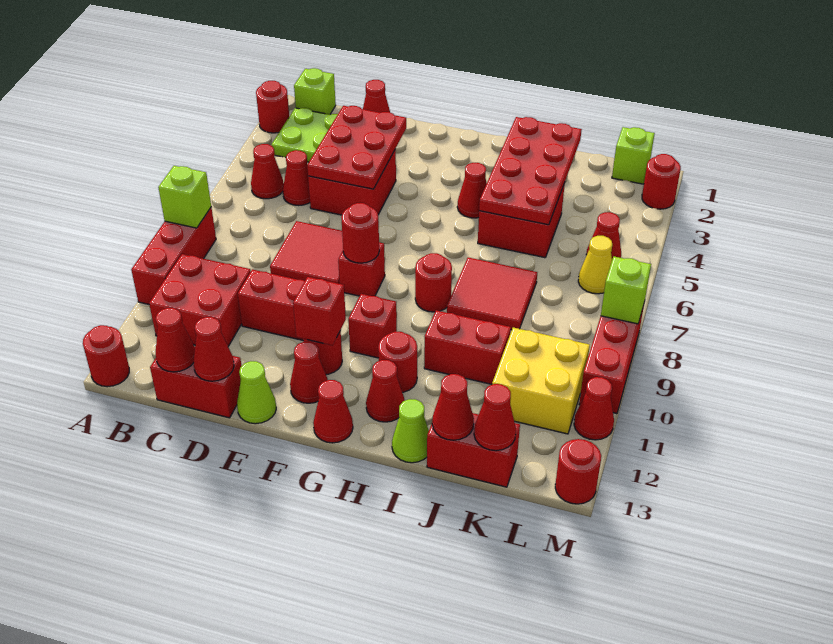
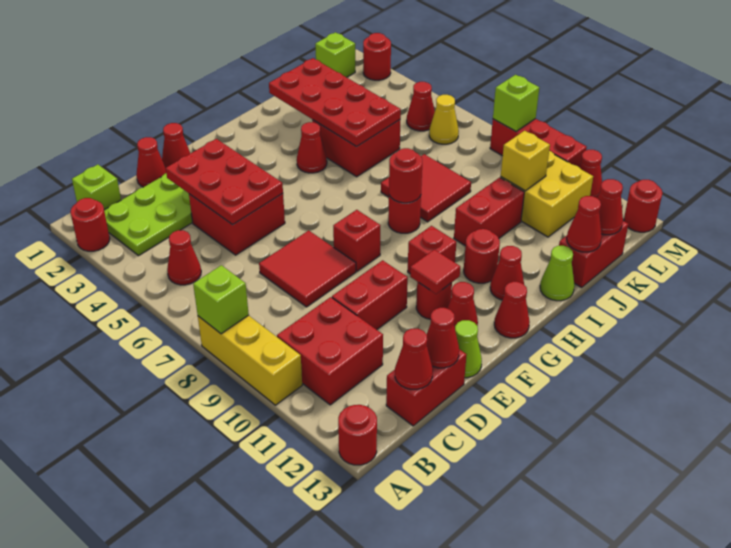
red 1x3 brick [131,207,216,304] -> yellow 1x3 brick [198,315,302,405]
red 1x1 cone [283,150,310,206] -> red 1x1 cone moved to [162,123,190,167]
red 1x1 round brick [341,203,379,263] -> red 1x1 round brick moved to [389,148,422,203]
red 1x1 brick [293,277,346,345] -> red 1x1 tile [410,249,460,294]
none -> yellow 1x1 brick [501,131,550,191]

